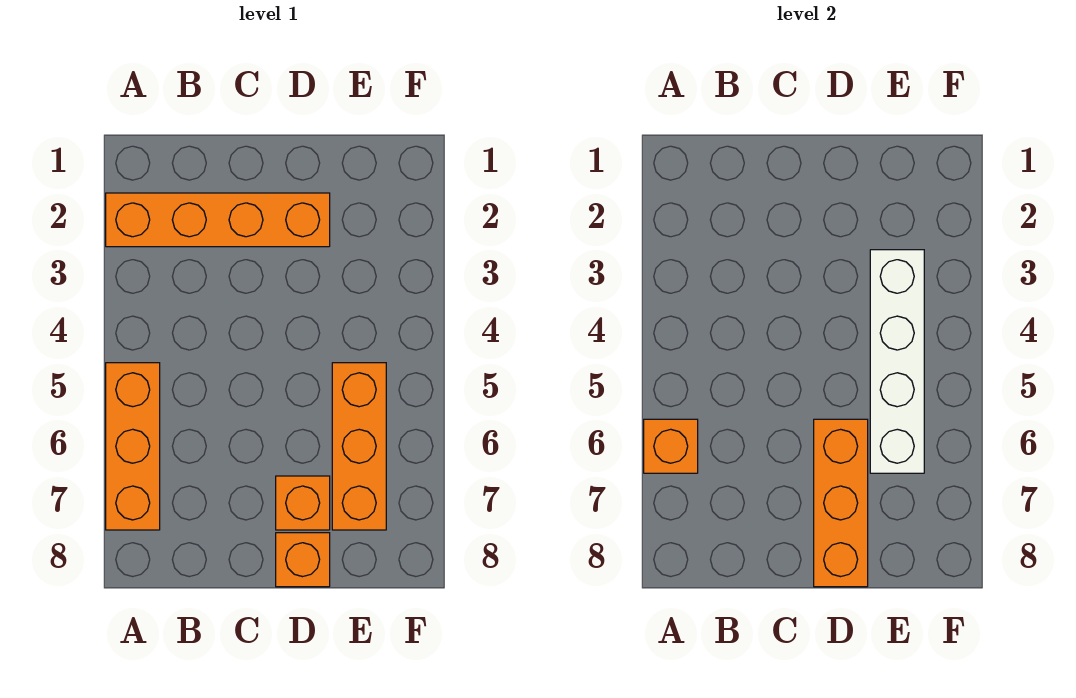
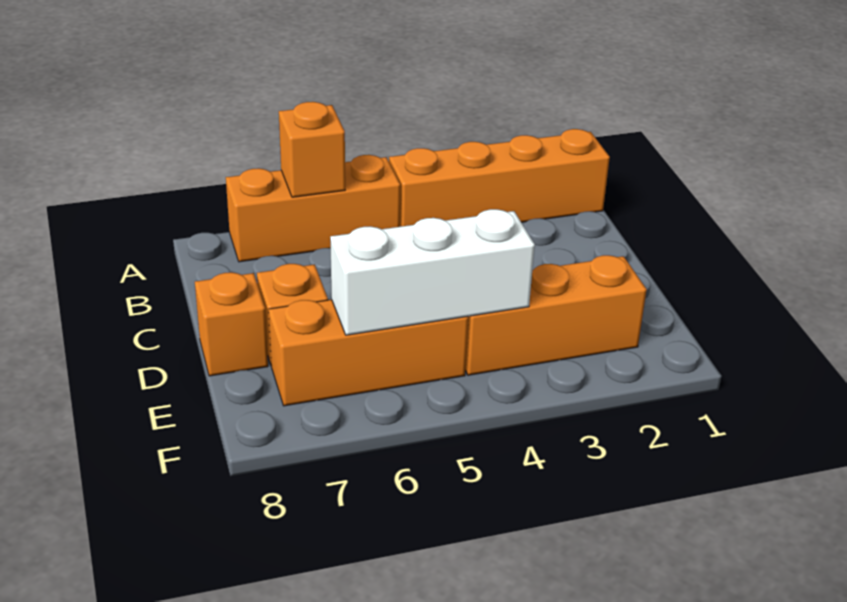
orange 1x4 brick [106,193,330,247] -> orange 1x4 brick turned to [389,129,610,227]
orange 1x3 brick [814,419,868,587] -> orange 1x3 brick moved to [465,255,647,375]
white 1x4 brick [870,250,924,473] -> white 1x3 brick [330,209,535,335]

